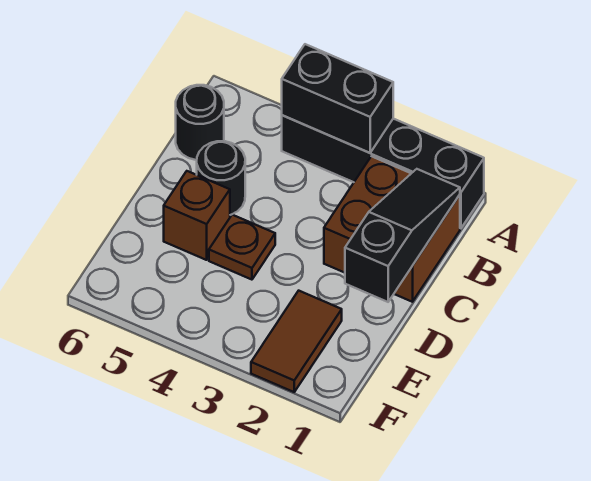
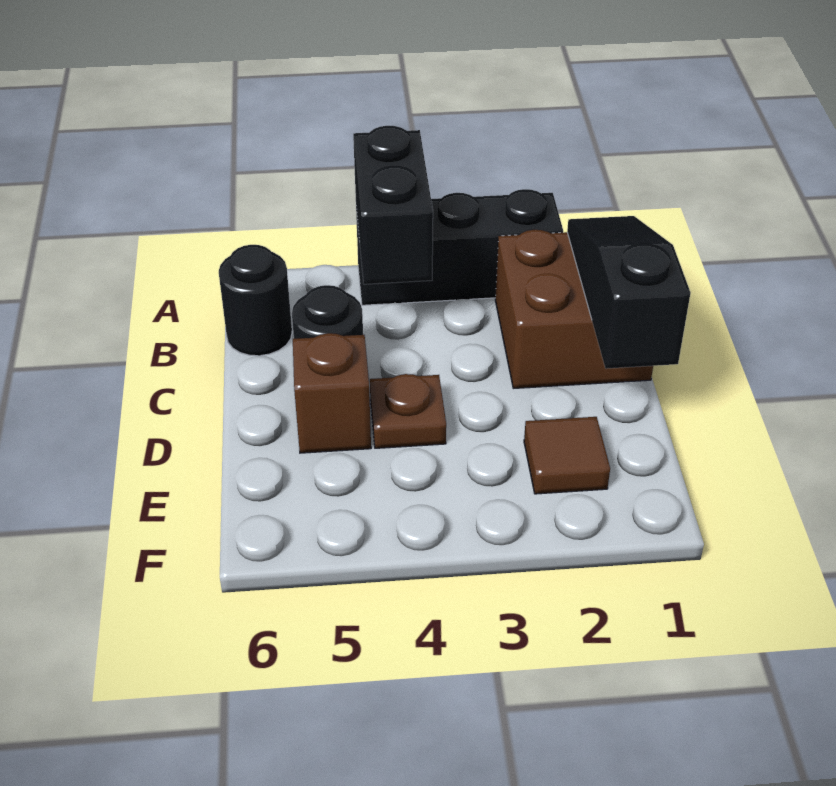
black 1x4 brick [282,115,484,228] -> black 1x3 brick [356,189,563,305]
black 1x2 brick [282,44,393,153] -> black 1x2 brick turned to [353,126,433,284]
brown 1x2 tile [251,291,342,392] -> brown 1x1 tile [524,417,610,494]

